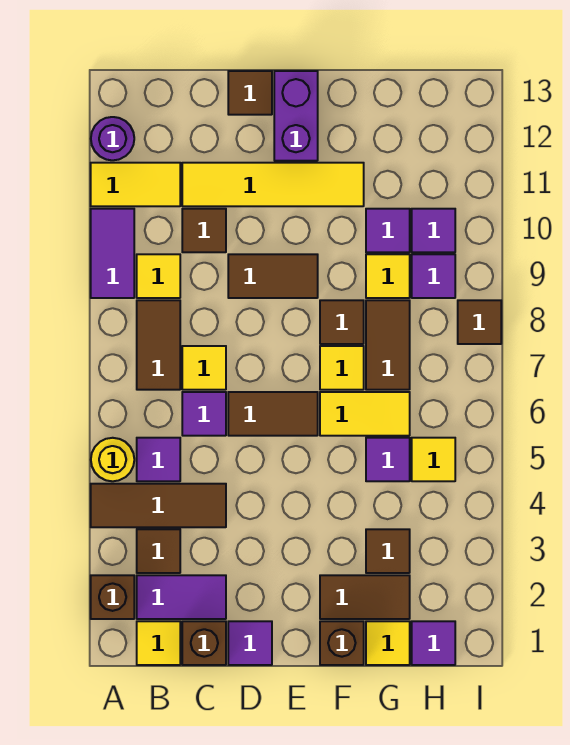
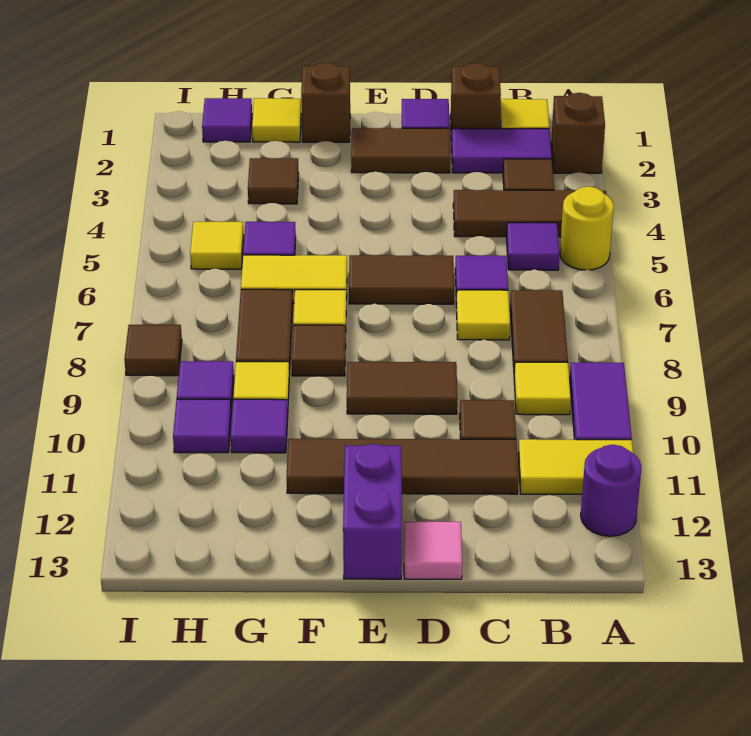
yellow 1x4 tile [182,163,364,206] -> brown 1x4 tile [287,439,518,494]
brown 1x1 tile [228,71,272,115] -> pink 1x1 tile [404,522,462,579]
brown 1x2 tile [320,575,410,619] -> brown 1x2 tile moved to [351,128,450,173]

